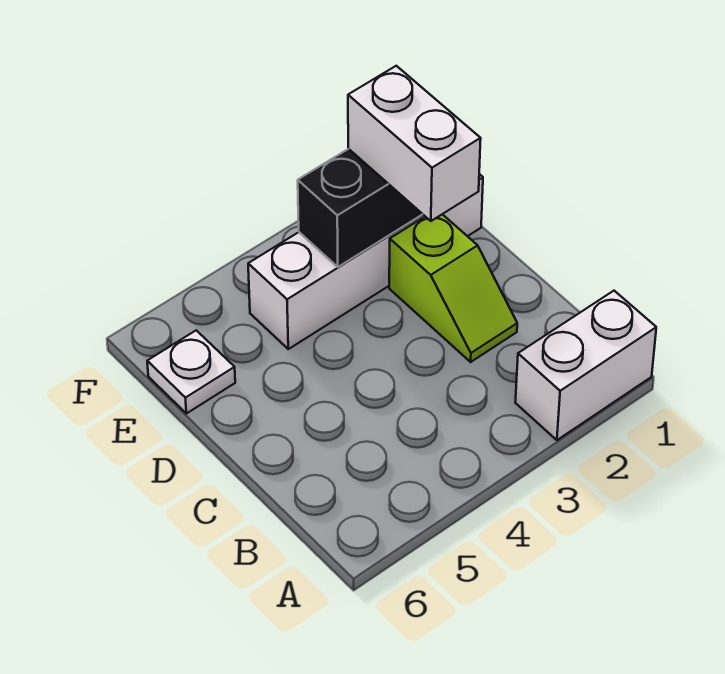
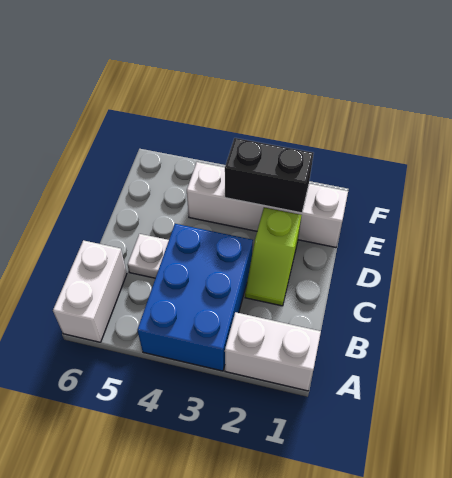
none -> blue 2x3 brick [137,224,253,371]
white 1x2 brick [348,66,481,221] -> white 1x2 brick moved to [53,240,127,342]
white 1x1 plate [147,330,235,414] -> white 1x1 plate moved to [128,234,169,278]

